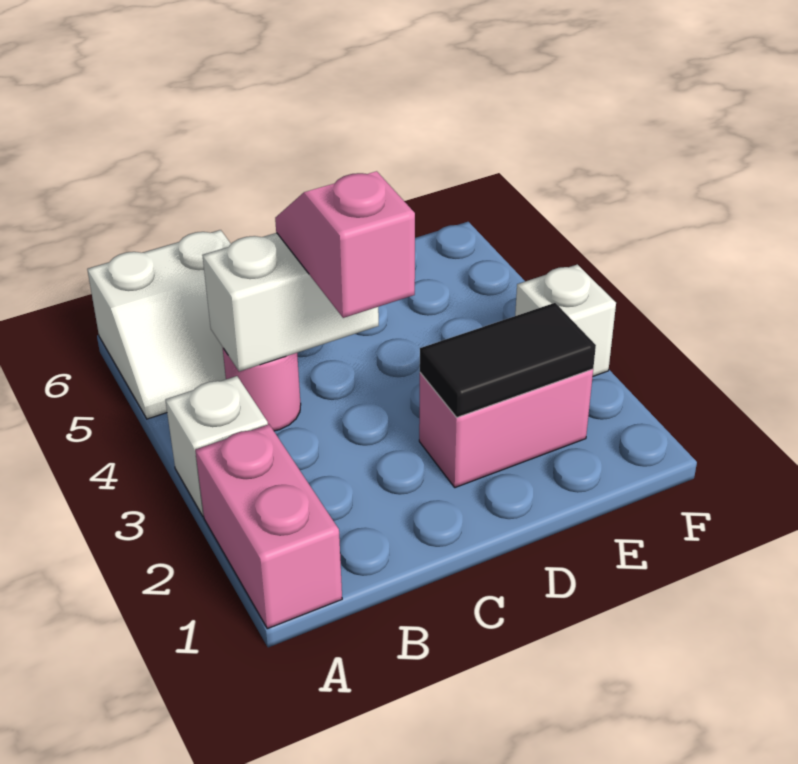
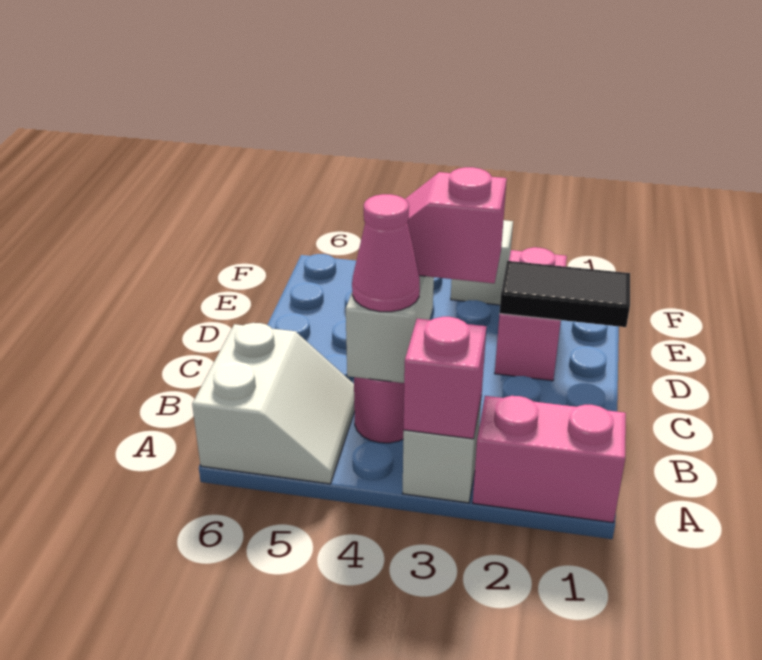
none -> pink 1x1 brick [404,317,486,439]
none -> pink 1x1 cone [352,194,420,312]
black 1x2 tile [420,303,596,417] -> black 1x2 tile turned to [500,261,630,327]

